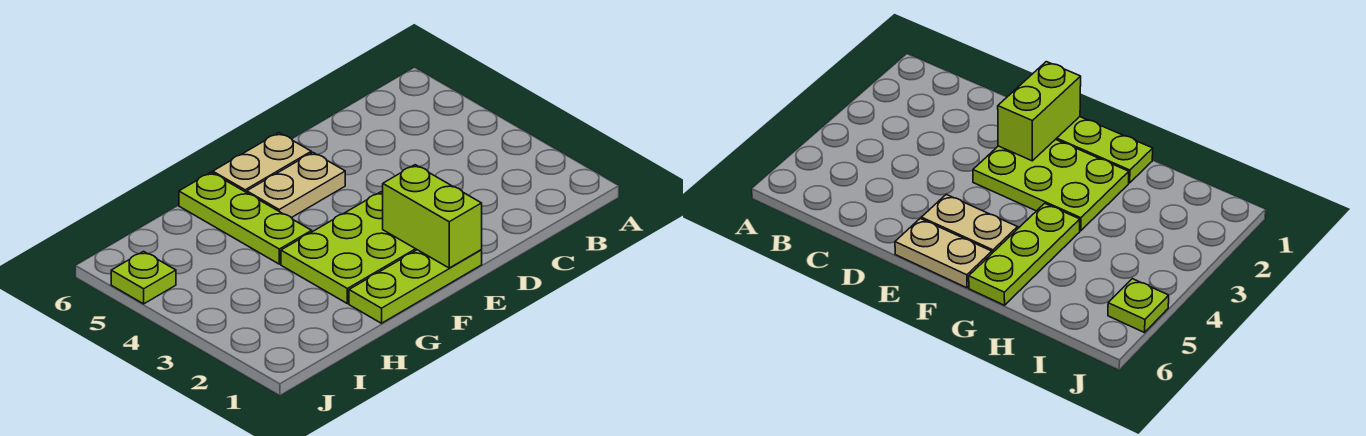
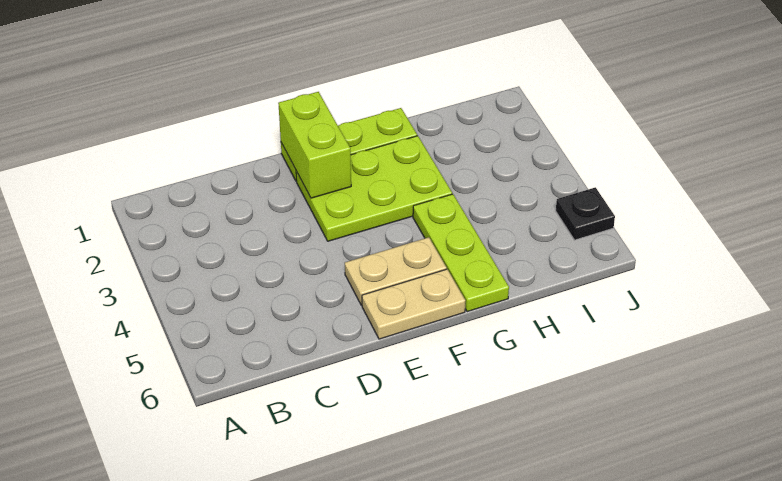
lime 1x1 plate [111,251,176,304] -> black 1x1 plate [556,187,615,240]

